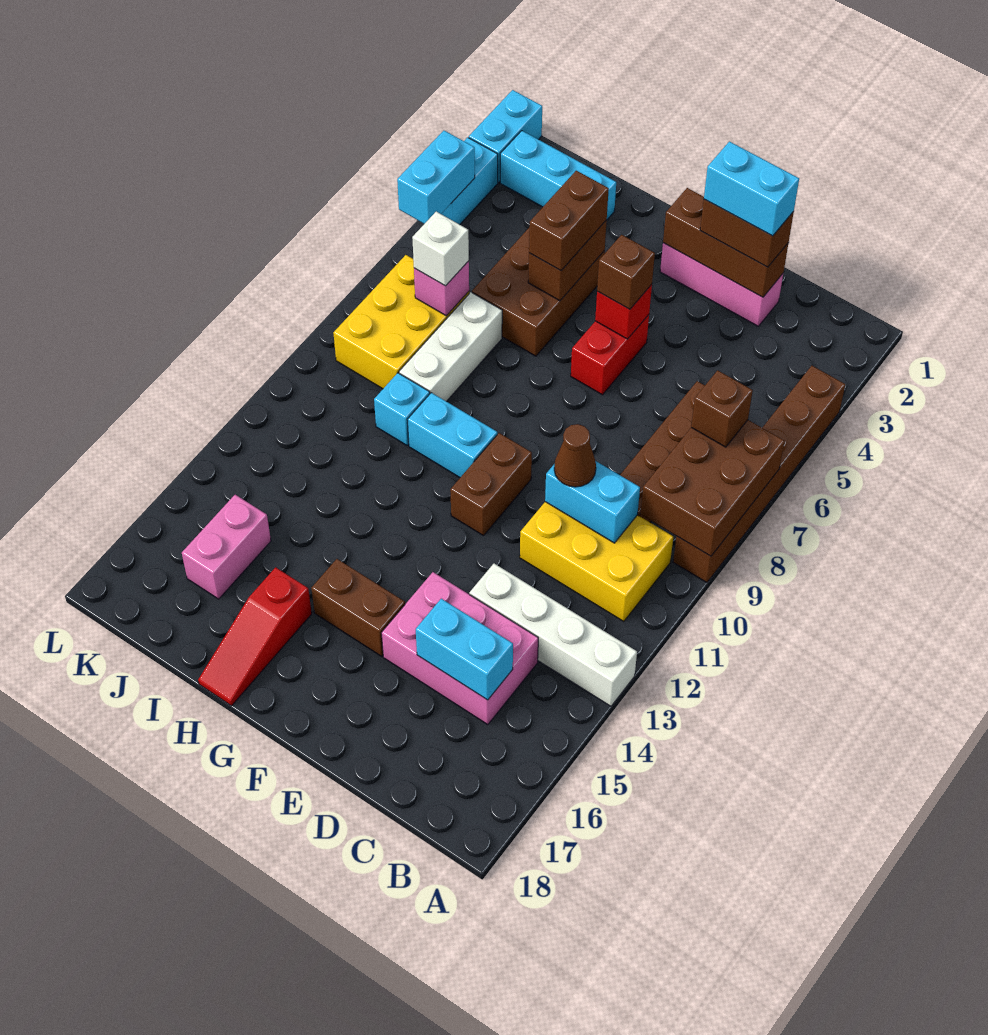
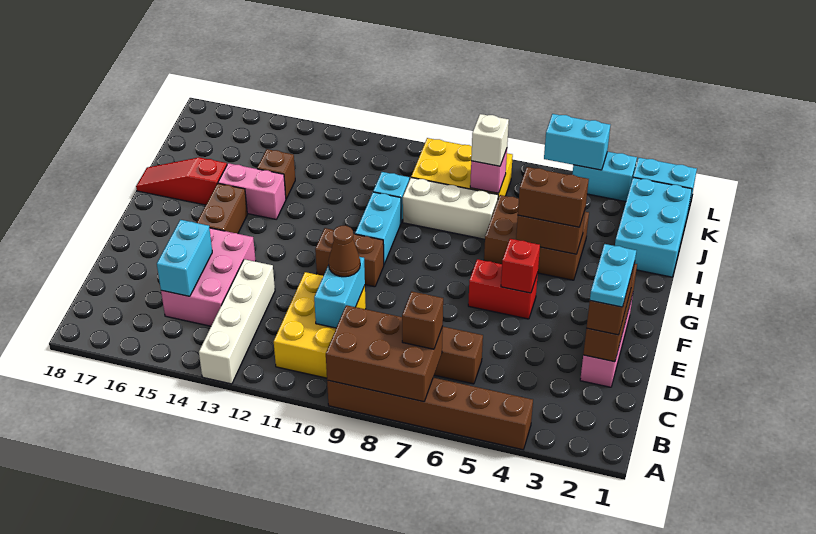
cyan 1x2 brick [704,142,799,236] -> cyan 1x2 plate [590,244,636,307]
brown 1x1 brick [597,235,655,309] -> brown 1x1 brick moved to [257,149,295,199]
cyan 1x3 brick [500,131,616,220] -> cyan 2x3 brick [615,178,692,277]
pink 1x2 brick [182,495,271,599] -> pink 1x2 brick moved to [218,163,286,219]

